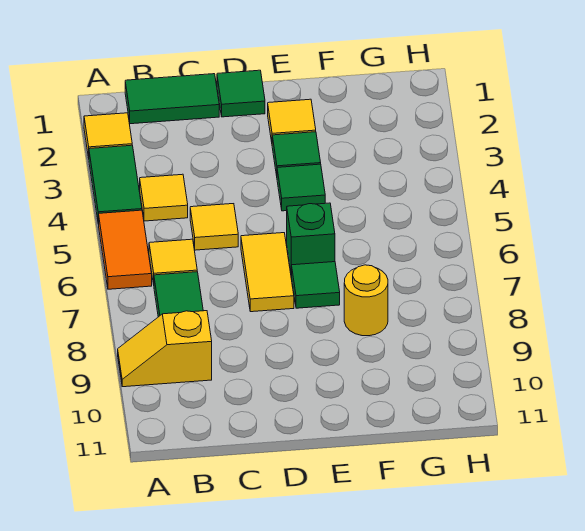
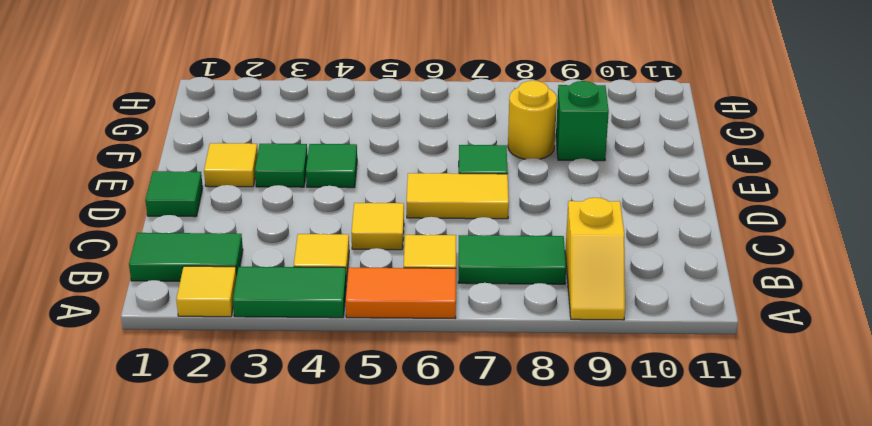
green 1x2 tile [125,74,219,124] -> green 1x2 tile turned to [129,233,243,281]
green 1x1 brick [287,203,335,276] -> green 1x1 brick moved to [556,81,609,161]

